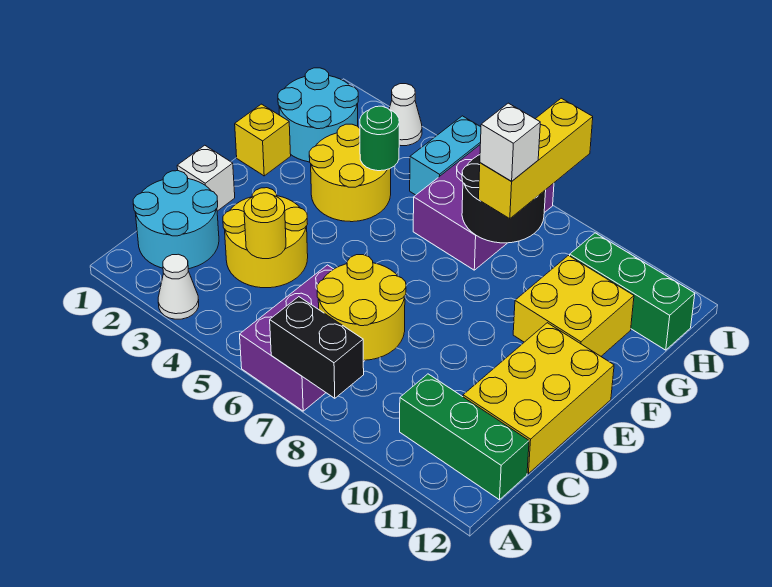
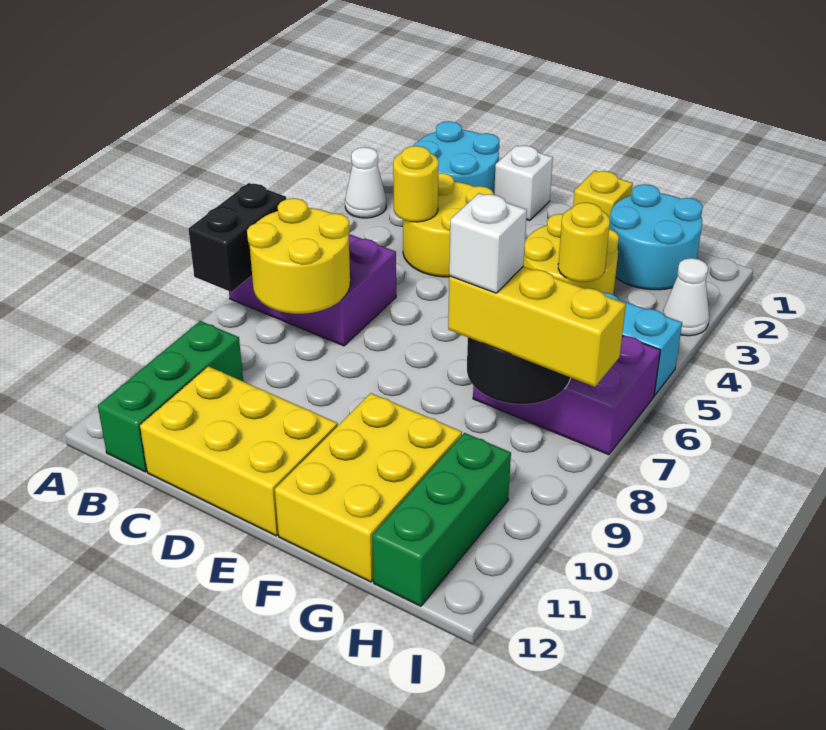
yellow 2x2 brick [513,256,634,356] -> yellow 2x3 brick [275,393,462,582]
green 1x1 round brick [360,106,399,171] -> yellow 1x1 round brick [558,203,610,282]

